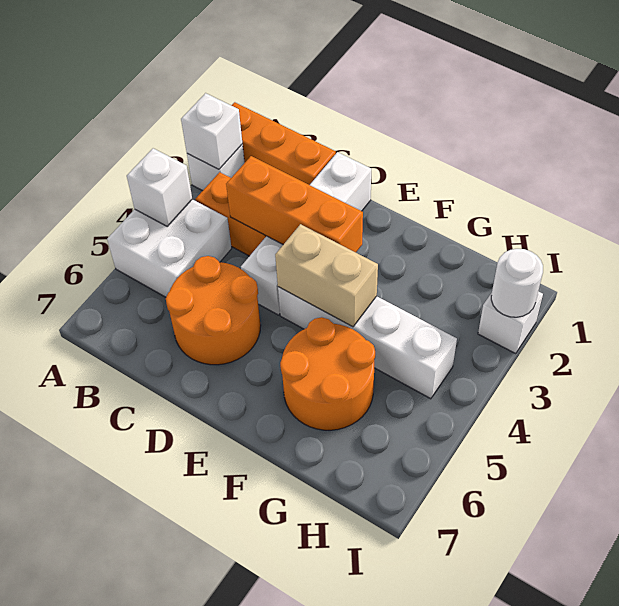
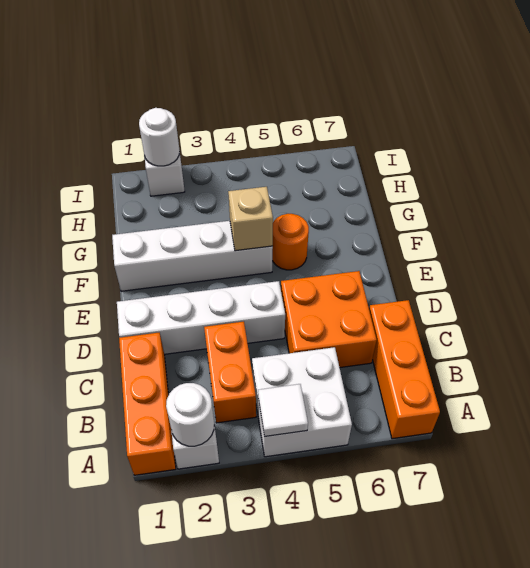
white 1x1 brick [181,93,242,169] -> white 1x1 round brick [166,383,214,446]
white 1x1 brick [127,148,192,226] -> white 1x1 tile [258,384,308,437]
orange 1x3 brick [226,156,363,252] -> orange 1x3 brick moved to [369,300,440,439]
orange 2x2 round brick [166,256,261,365] -> orange 2x2 brick [281,271,377,367]
white 1x4 brick [278,287,457,399] -> white 1x4 brick turned to [112,221,273,291]
tan 1x2 brick [275,224,378,327] -> tan 1x1 brick [228,187,273,251]
orange 2x2 round brick [280,317,375,430] -> orange 1x1 round brick [272,214,309,270]

